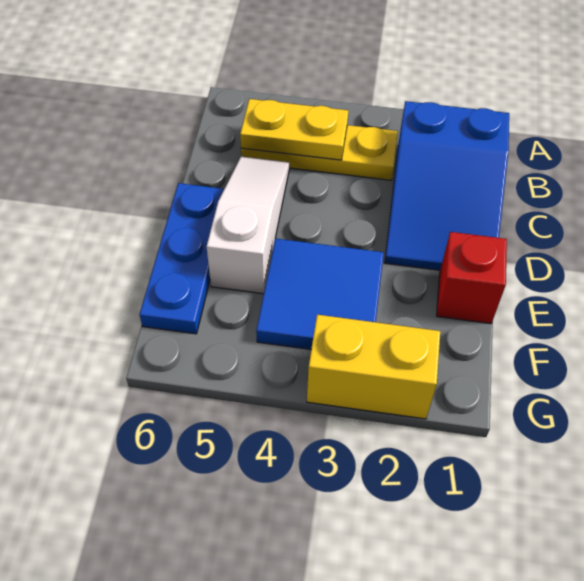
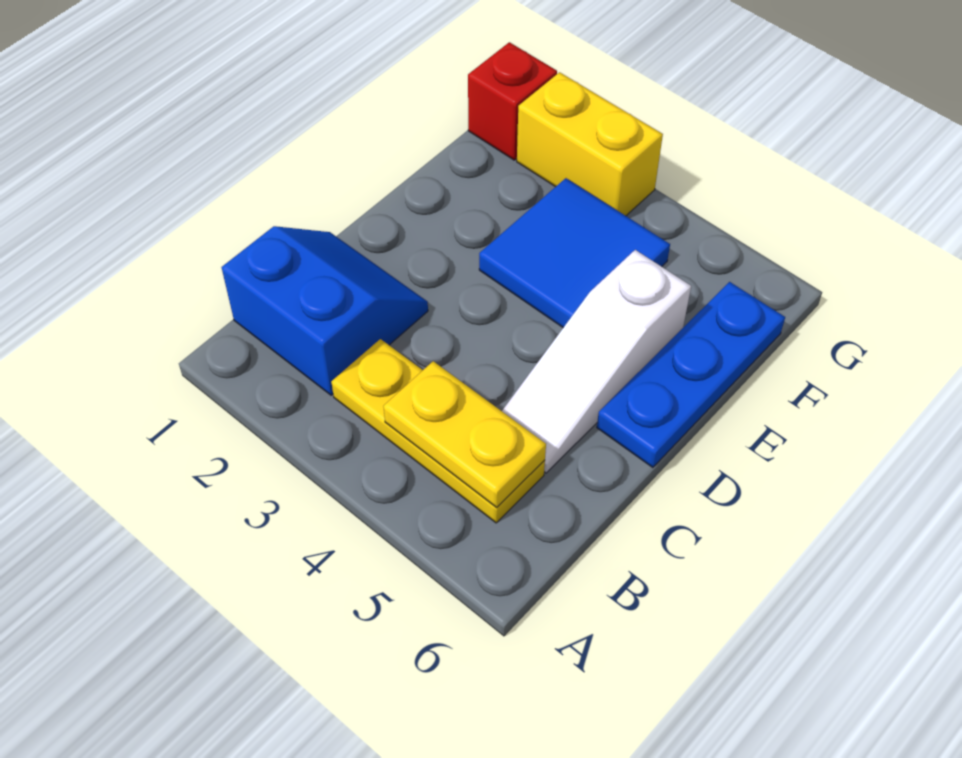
blue 2x3 slope [385,101,509,270] -> blue 2x2 slope [222,226,428,395]
red 1x1 brick [437,232,507,324] -> red 1x1 brick moved to [468,42,557,160]

